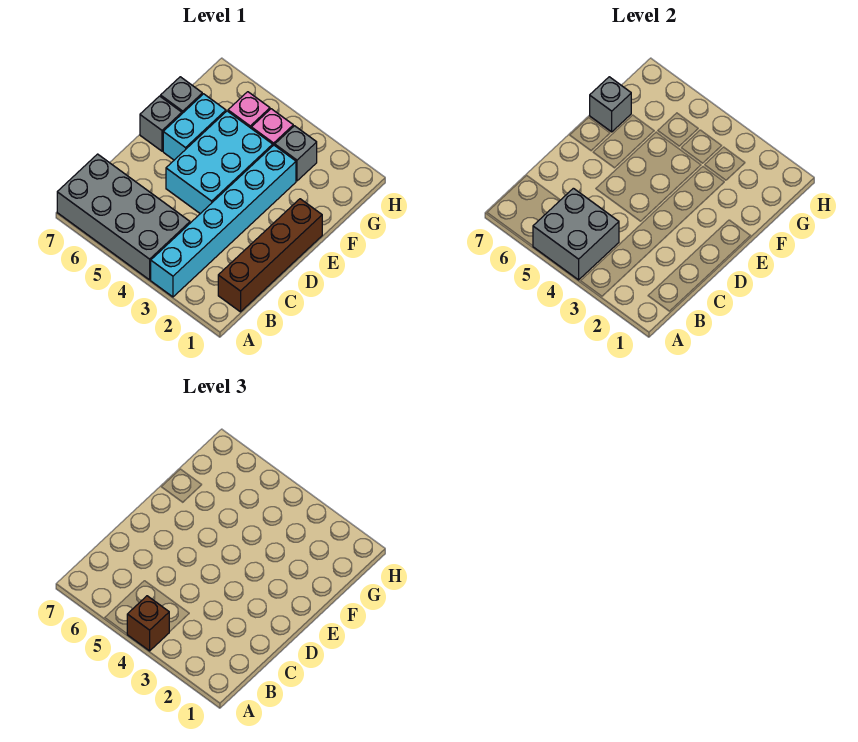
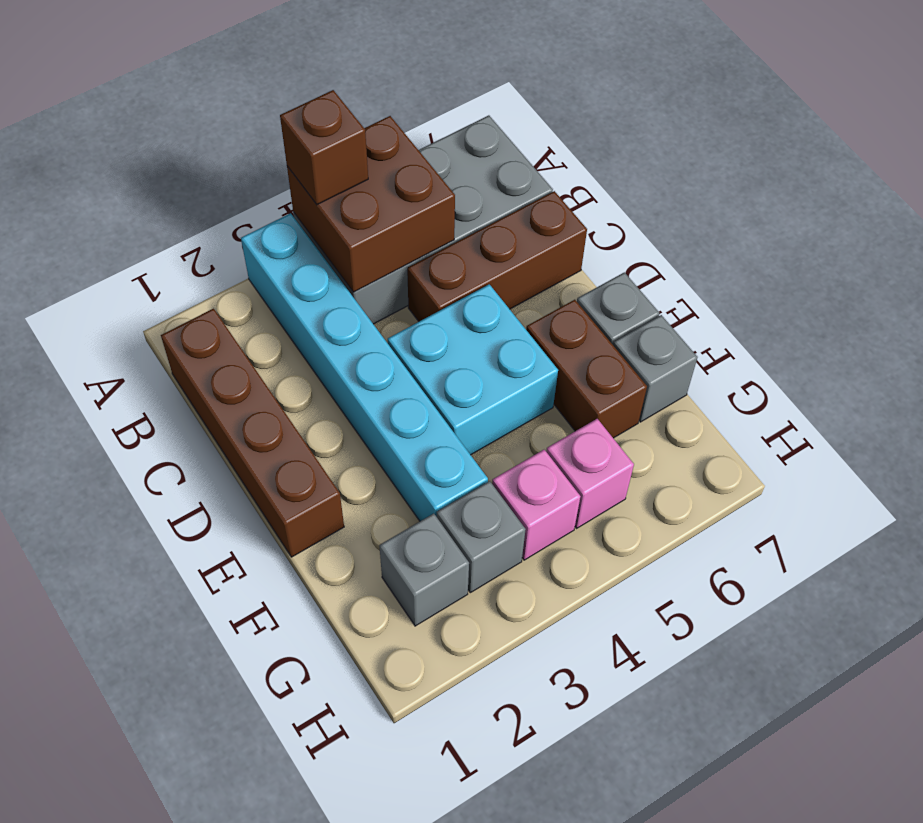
grey 2x2 brick [533,188,619,280] -> brown 2x2 brick [287,116,455,292]
none -> brown 1x3 brick [407,191,587,321]
cyan 2x3 brick [166,111,273,214] -> cyan 2x2 brick [388,284,558,455]
cyan 1x2 brick [163,94,226,160] -> brown 1x2 brick [526,300,647,438]
grey 1x1 brick [590,77,631,132] -> grey 1x1 brick moved to [379,514,469,626]

